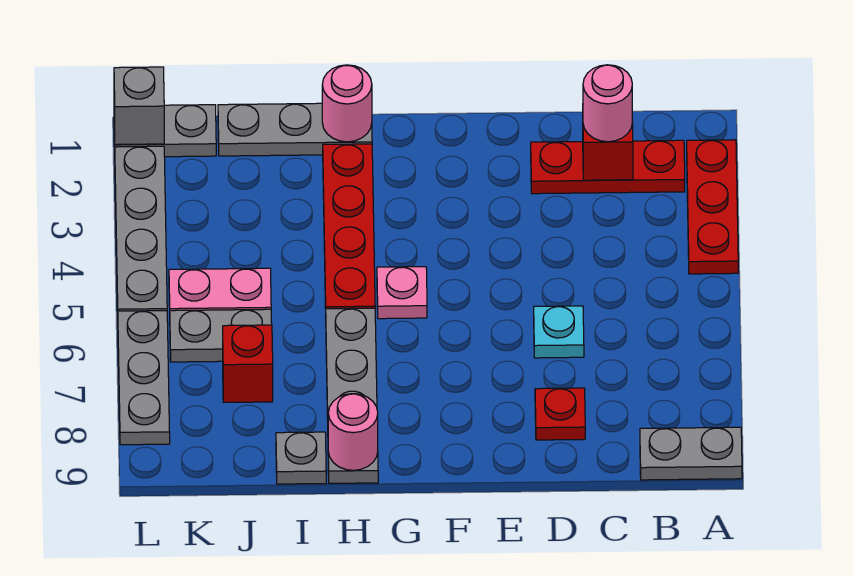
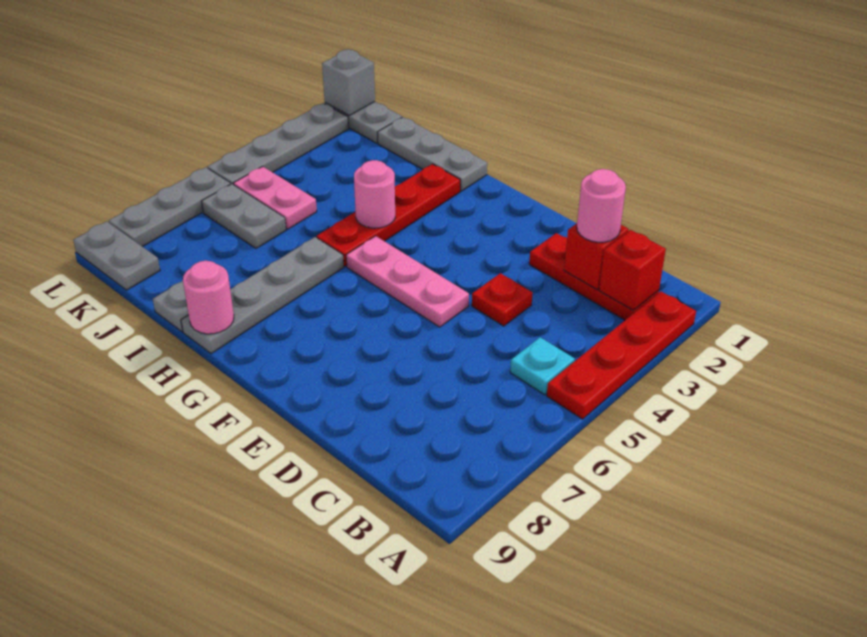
red 1x3 plate [687,140,738,274] -> red 1x4 plate [547,291,696,419]
grey 1x2 plate [640,427,742,480] -> grey 1x2 plate moved to [73,221,160,290]
cyan 1x1 plate [534,306,584,358] -> cyan 1x1 plate moved to [510,337,575,395]
red 1x1 plate [535,388,585,440] -> red 1x1 plate moved to [472,273,532,326]
pink 1x1 plate [377,267,427,319] -> pink 1x3 plate [346,236,469,327]
pink 1x1 round brick [322,65,372,142] -> pink 1x1 round brick moved to [354,160,395,228]
red 1x1 brick [223,325,273,402] -> red 1x1 brick moved to [599,230,666,310]

